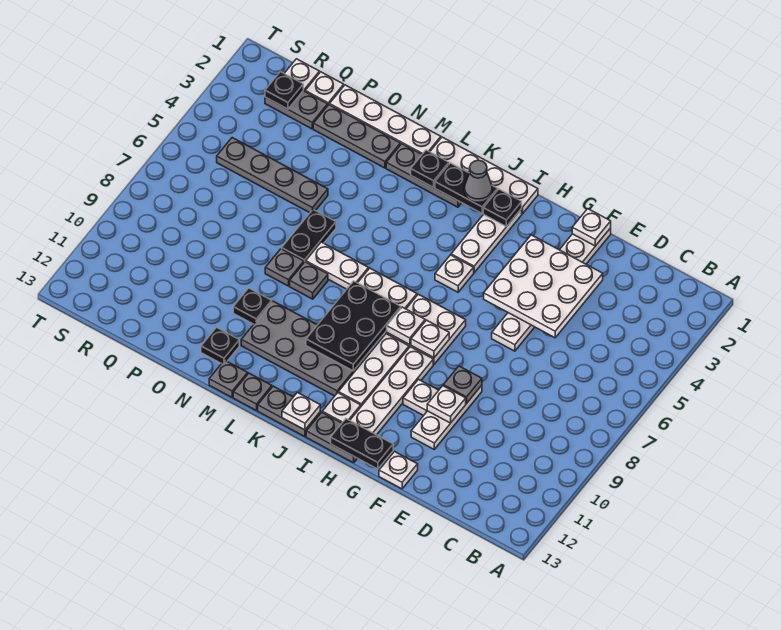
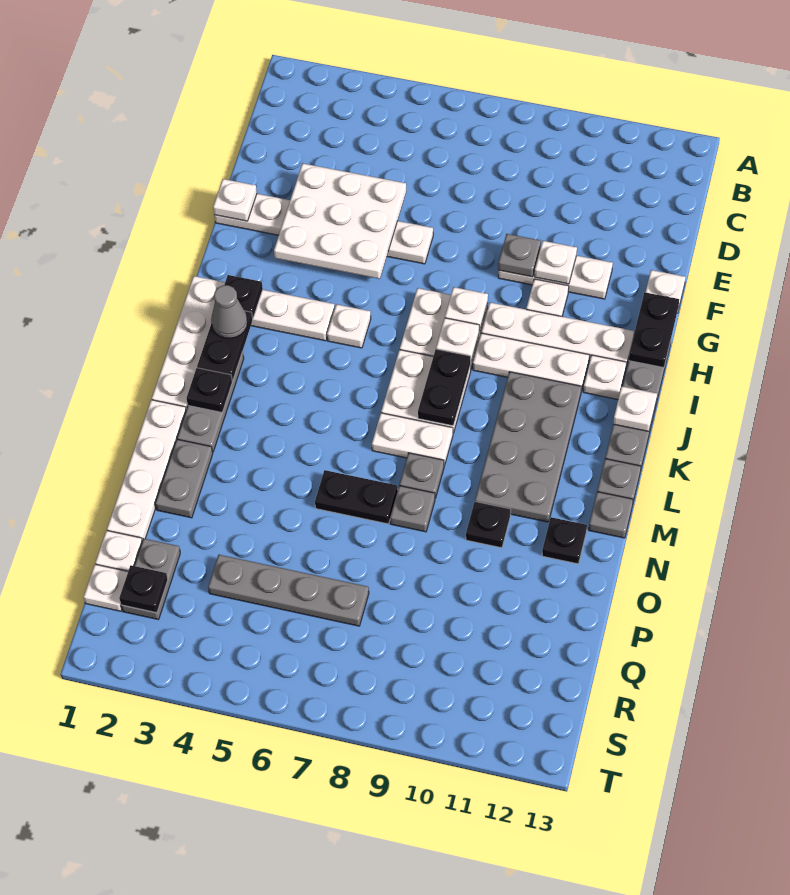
black 2x3 plate [306,281,401,371] -> black 1x2 plate [418,349,471,426]
white 1x2 plate [306,242,369,289] -> white 1x2 plate turned to [372,413,453,465]
grey 1x3 plate [313,105,400,168] -> grey 1x2 plate [155,440,213,518]
grey 1x4 plate [217,138,328,213] -> grey 1x4 plate turned to [208,555,369,626]

